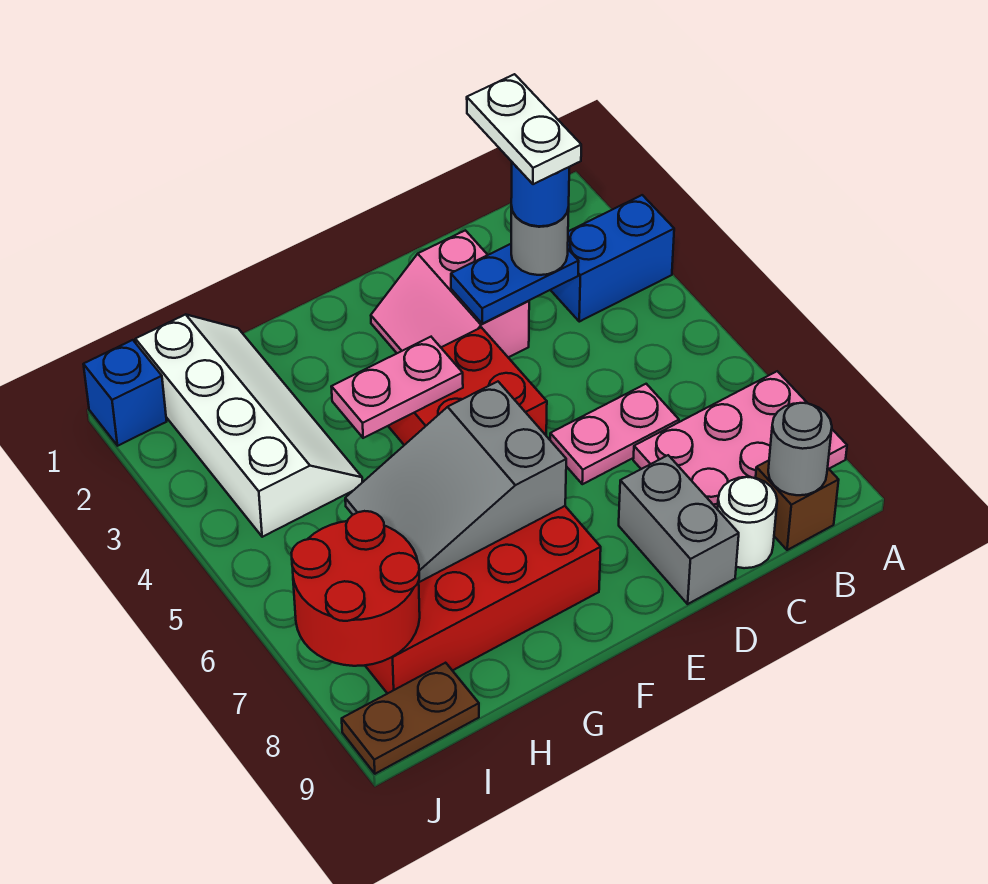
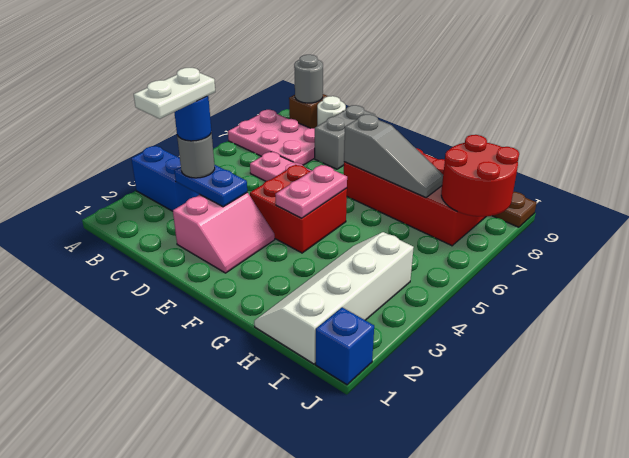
pink 1x2 plate [331,337,463,438] -> pink 1x2 plate turned to [275,165,347,218]
grey 2x3 slope [345,382,566,582] -> grey 1x3 slope [344,114,443,197]

